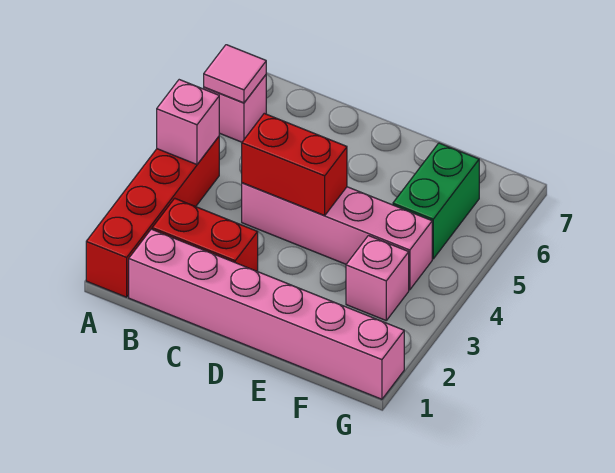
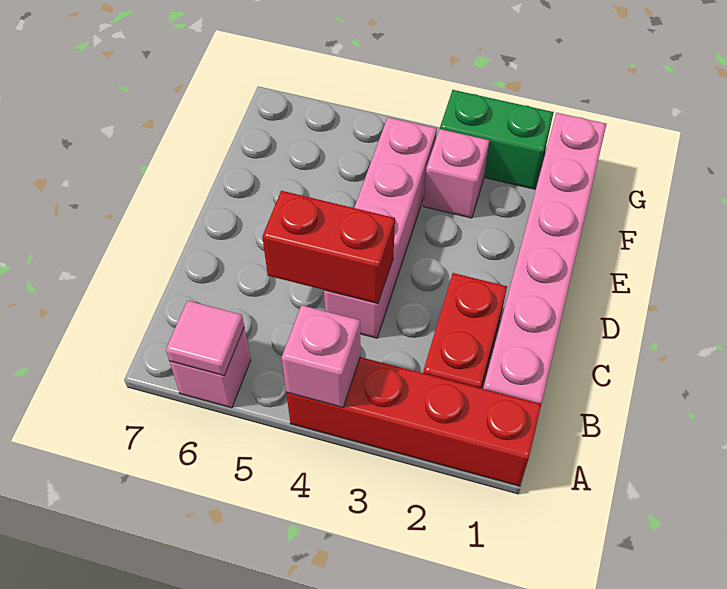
red 1x2 brick [242,114,347,215] -> red 1x2 brick turned to [262,191,395,304]
green 1x2 brick [393,143,479,259] -> green 1x2 brick moved to [440,90,554,189]

